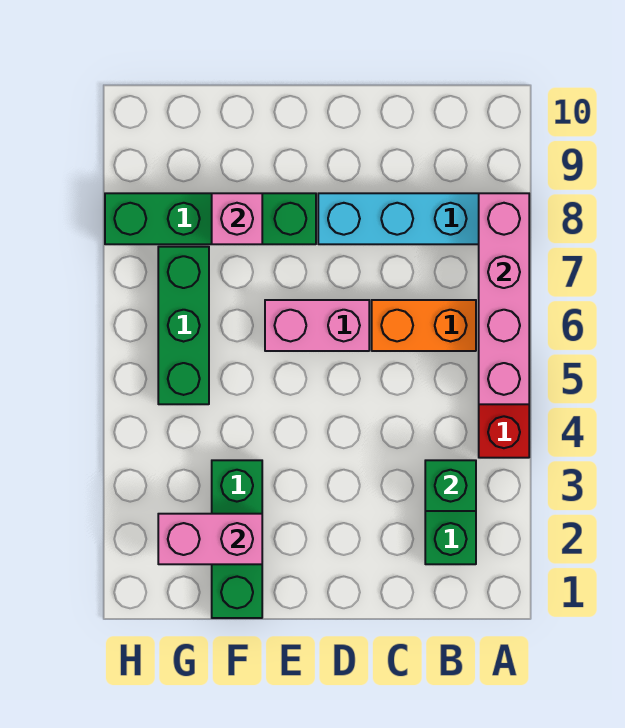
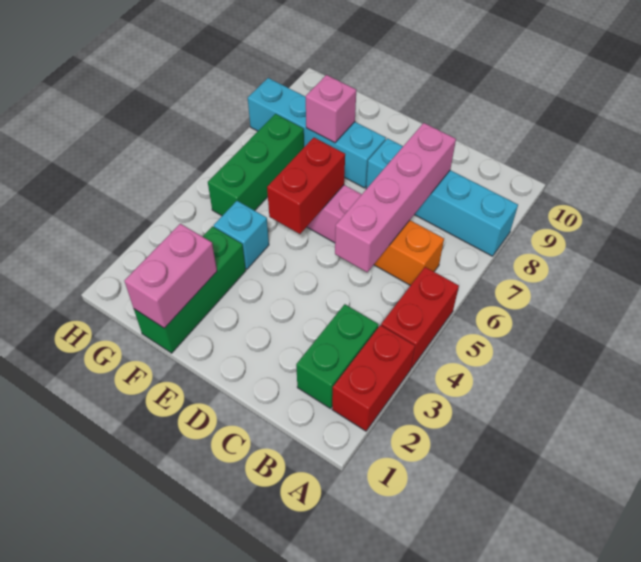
none -> red 1x2 brick [332,325,415,431]
pink 1x4 brick [479,193,529,404] -> pink 1x4 brick moved to [335,123,456,272]
green 1x1 brick [425,460,476,511] -> none
none -> red 1x2 brick [267,138,345,234]
green 1x4 brick [105,193,316,244] -> cyan 1x4 brick [248,78,386,188]
pink 1x2 brick [158,514,262,564] -> pink 1x2 brick turned to [124,224,217,328]
none -> cyan 1x1 brick [214,201,269,269]

